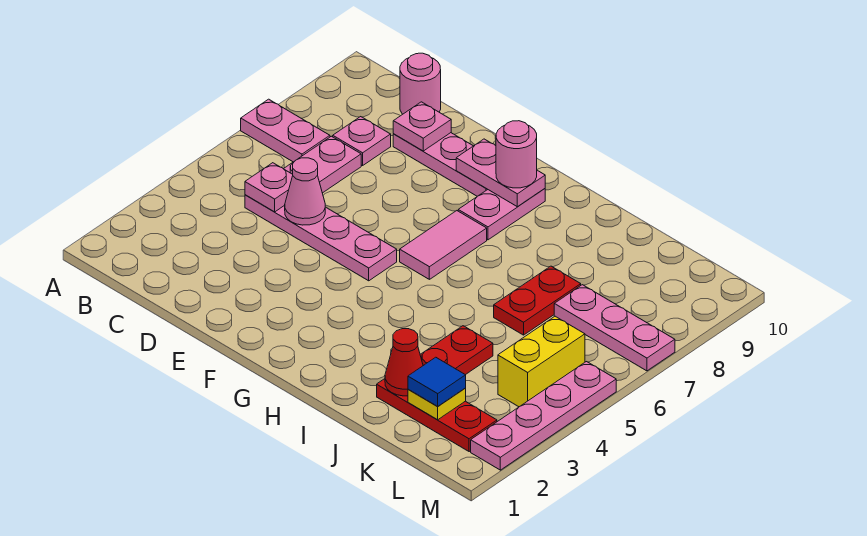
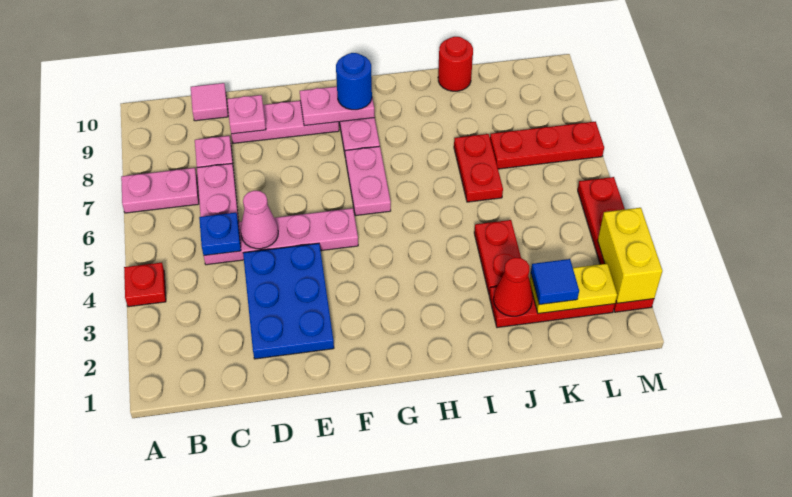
none -> red 1x1 plate [124,263,166,307]
pink 1x1 plate [245,163,293,212] -> blue 1x1 plate [199,213,241,256]
pink 1x1 round brick [400,53,441,114] -> pink 1x1 tile [191,83,228,121]
none -> blue 2x3 plate [243,243,334,359]
pink 1x2 tile [400,211,487,279] -> pink 1x2 plate [345,146,391,216]
pink 1x1 round brick [496,121,537,188] -> blue 1x1 round brick [336,53,372,110]
none -> red 1x1 round brick [438,37,473,91]
yellow 1x1 plate [408,388,466,420] -> yellow 1x2 plate [530,264,617,314]
pink 1x3 plate [554,285,675,371] -> red 1x3 plate [490,122,604,169]
yellow 1x2 brick [498,316,585,407] -> yellow 1x2 brick moved to [598,208,662,303]
pink 1x4 plate [471,362,616,470] -> red 1x4 plate [578,177,654,312]

